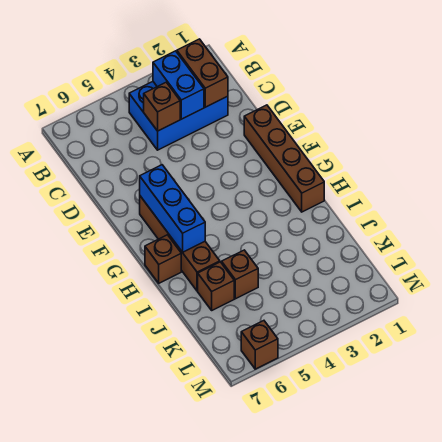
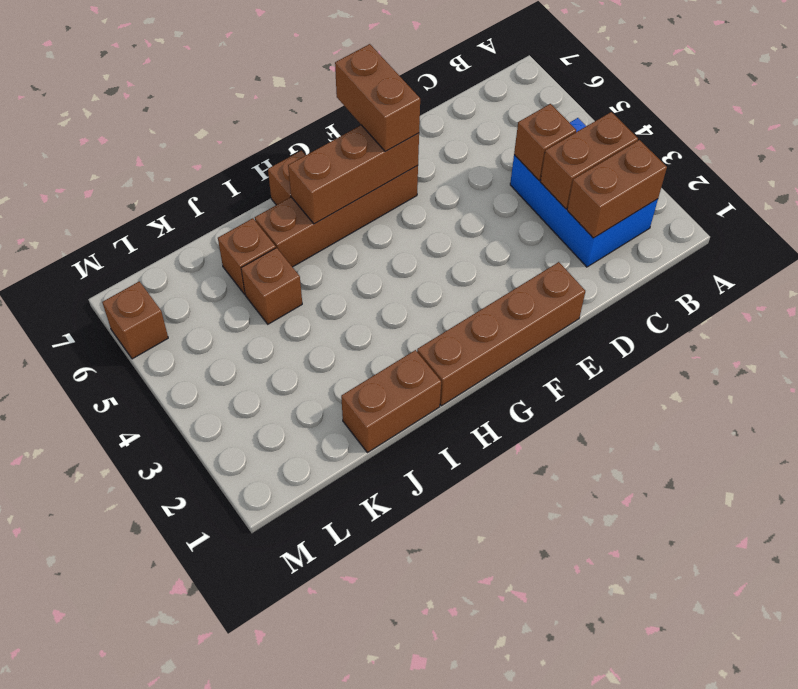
blue 1x2 brick [153,51,204,119] -> brown 1x2 brick [540,112,638,209]
blue 1x3 brick [140,165,205,252] -> brown 1x3 brick [288,125,419,224]
none -> brown 1x2 brick [335,44,420,152]
none -> brown 1x2 brick [341,350,441,453]

